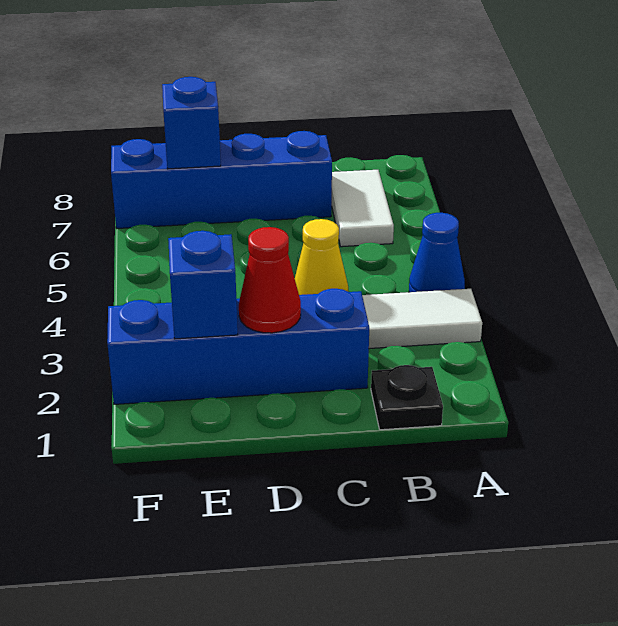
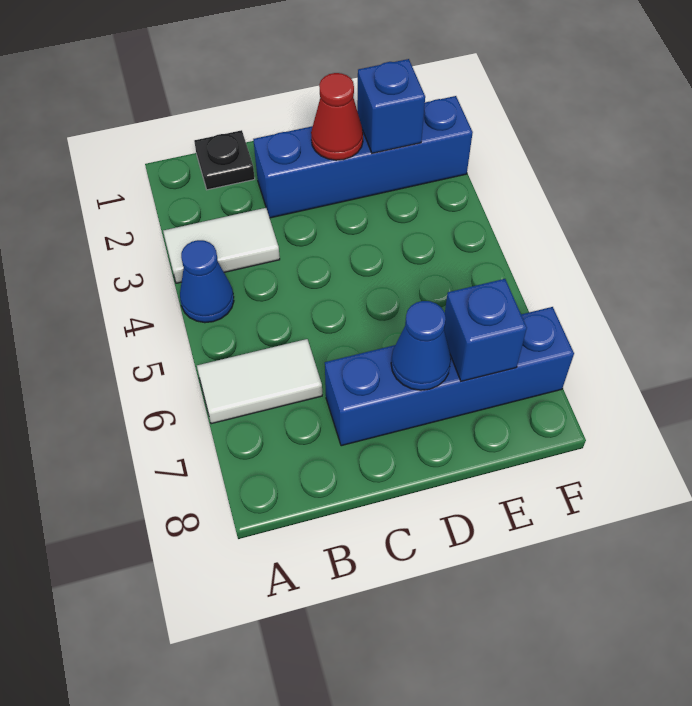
white 1x2 tile [332,170,394,247] -> white 1x2 tile turned to [197,339,322,424]
yellow 1x1 cone [295,219,348,295] -> none
none -> blue 1x1 cone [391,301,451,390]

